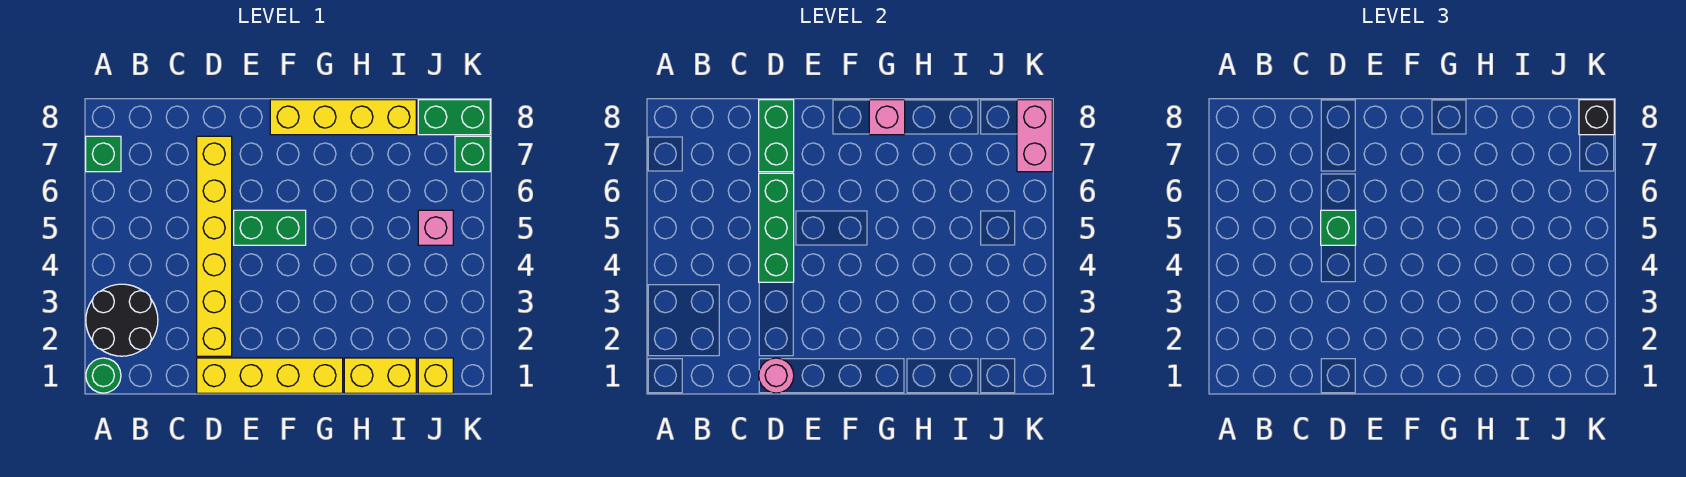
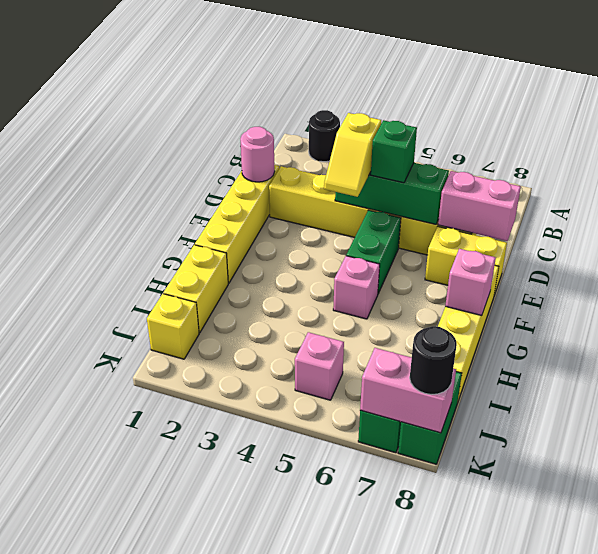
green 1x1 round brick [86,358,121,393] -> none
black 2x2 round brick [86,284,158,356] -> black 1x1 round brick [309,110,340,162]
green 1x1 brick [86,136,121,172] -> none
none -> yellow 1x2 slope [324,113,381,197]
green 1x2 brick [759,100,794,172] -> pink 1x2 brick [438,171,521,241]
none -> yellow 1x2 brick [425,227,507,295]
none -> pink 1x1 brick [333,256,380,319]
black 1x1 brick [1579,100,1614,135] -> black 1x1 round brick [410,326,457,395]

